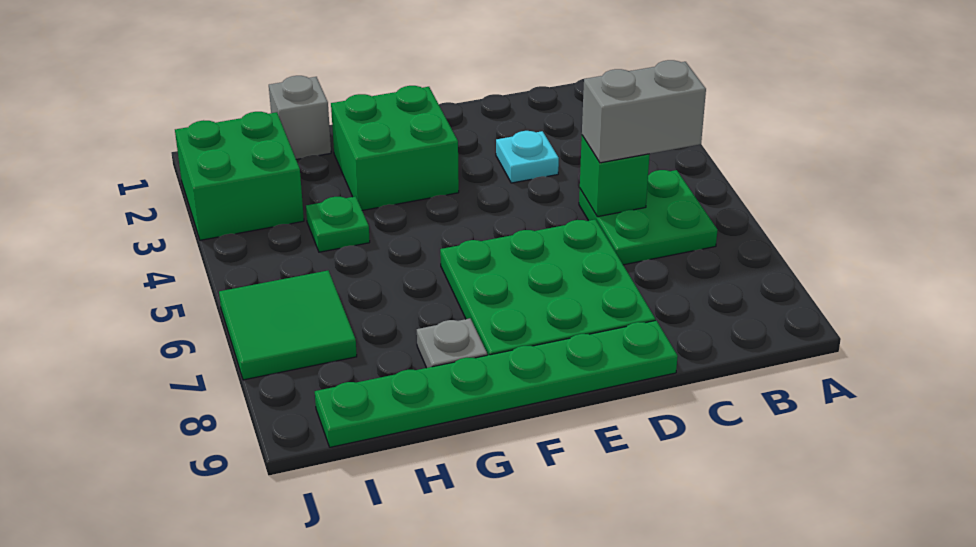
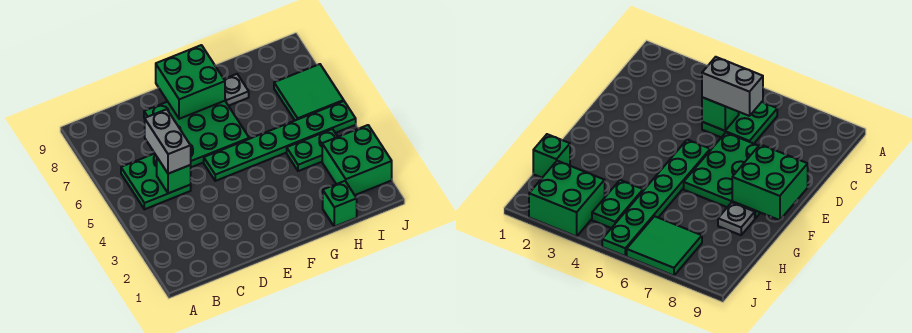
grey 1x2 brick [582,60,706,163] -> grey 1x2 brick turned to [145,109,191,174]
cyan 1x1 plate [496,131,559,183] -> none
green 1x6 plate [315,320,678,447] -> green 1x6 plate moved to [204,101,356,181]
green 2x2 brick [331,86,459,210] -> green 2x2 brick moved to [156,45,225,119]
grey 1x1 brick [269,76,331,159] -> green 1x1 brick [323,181,357,227]
green 1x1 plate [306,196,370,252] -> green 1x2 plate [287,129,338,171]

